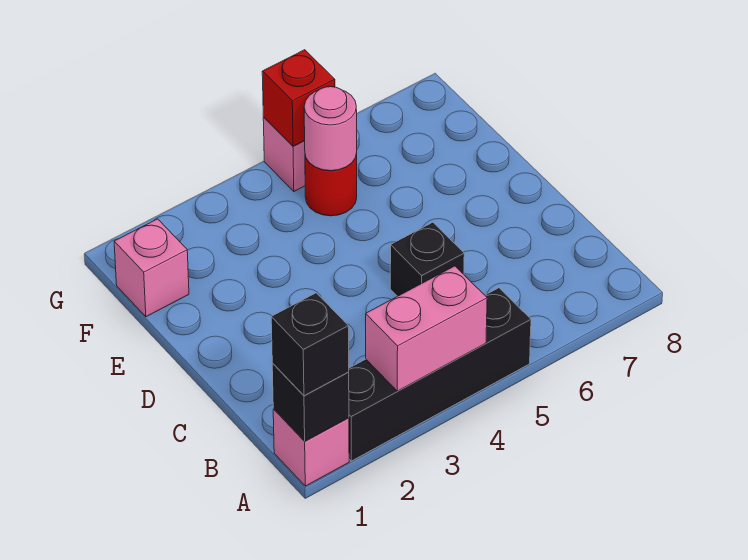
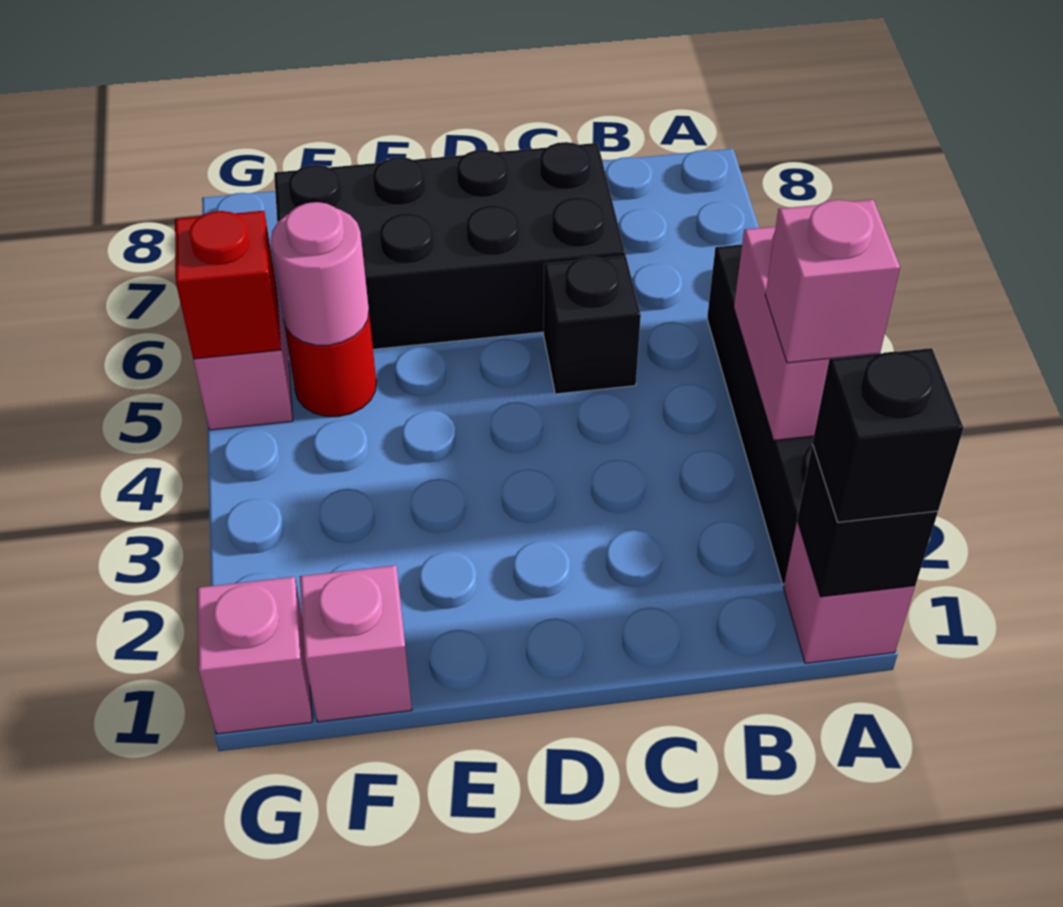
none -> pink 1x1 brick [765,200,900,363]
none -> black 2x4 brick [274,142,625,349]
none -> pink 1x1 brick [197,577,312,734]

